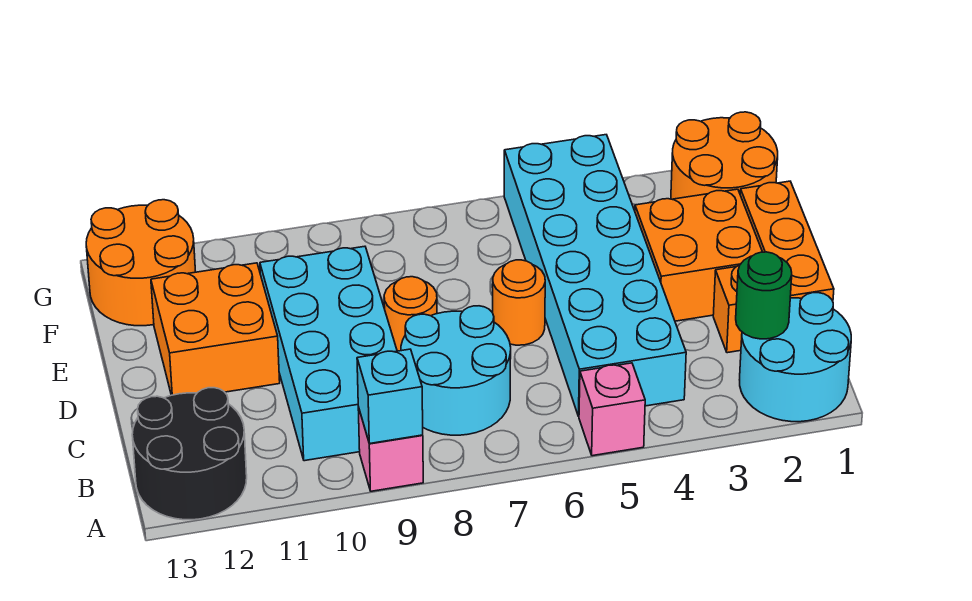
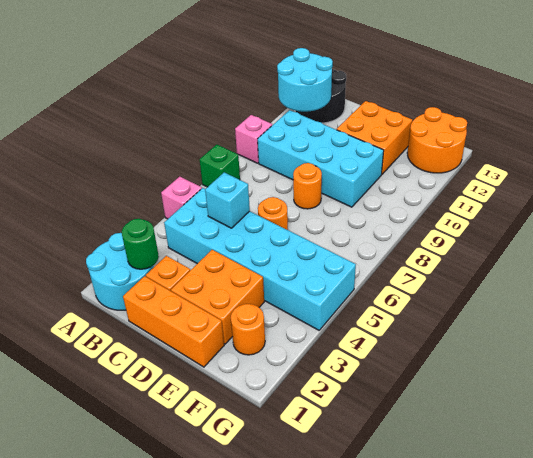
none -> green 1x1 brick [200,145,240,187]
cyan 1x1 brick [357,349,423,444] -> cyan 1x1 brick moved to [205,172,250,228]
cyan 2x2 round brick [401,306,511,435] -> cyan 2x2 round brick moved to [277,48,333,112]
orange 2x2 round brick [671,112,778,199] -> orange 1x1 round brick [231,304,265,355]

